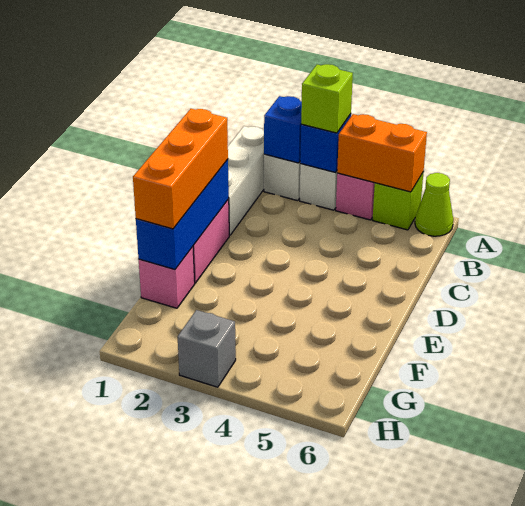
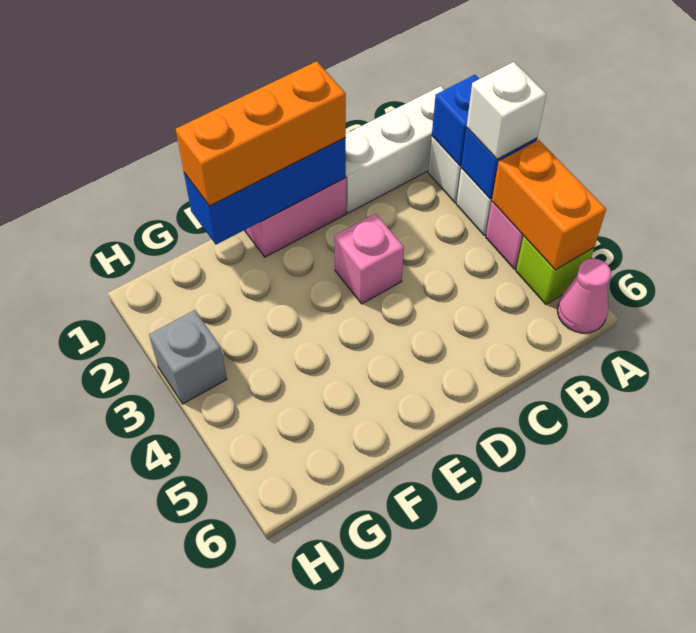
lime 1x1 brick [301,64,353,133] -> white 1x1 brick [467,62,546,159]
lime 1x1 cone [415,173,453,236] -> pink 1x1 cone [557,259,611,333]
pink 1x1 brick [139,247,195,308] -> pink 1x1 brick moved to [334,214,404,304]

